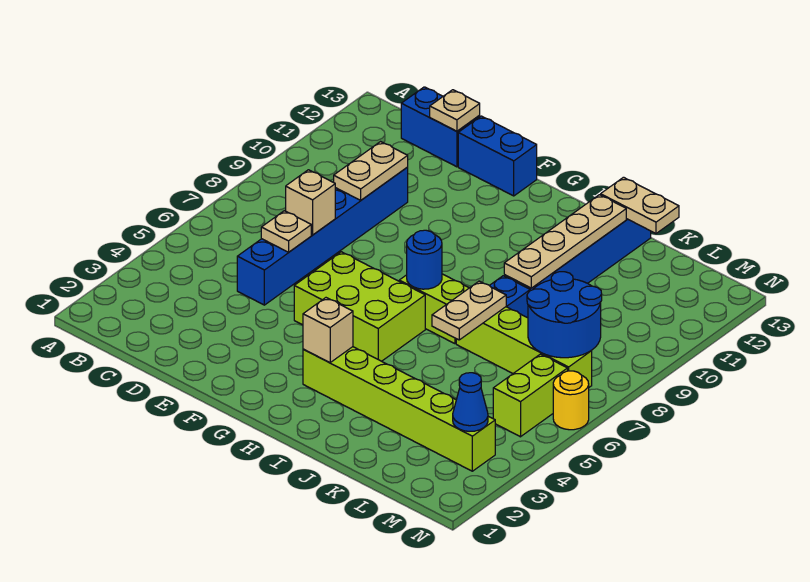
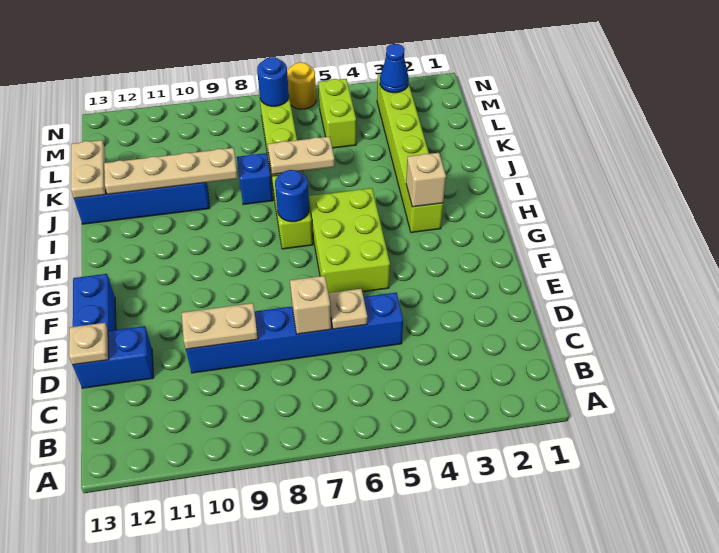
blue 1x2 brick [401,87,480,167] -> blue 1x2 brick turned to [73,326,154,388]
blue 2x2 round brick [527,272,602,358] -> blue 1x1 round brick [257,57,289,106]
lime 1x2 brick [493,354,568,437] -> lime 1x2 brick turned to [318,79,356,148]

